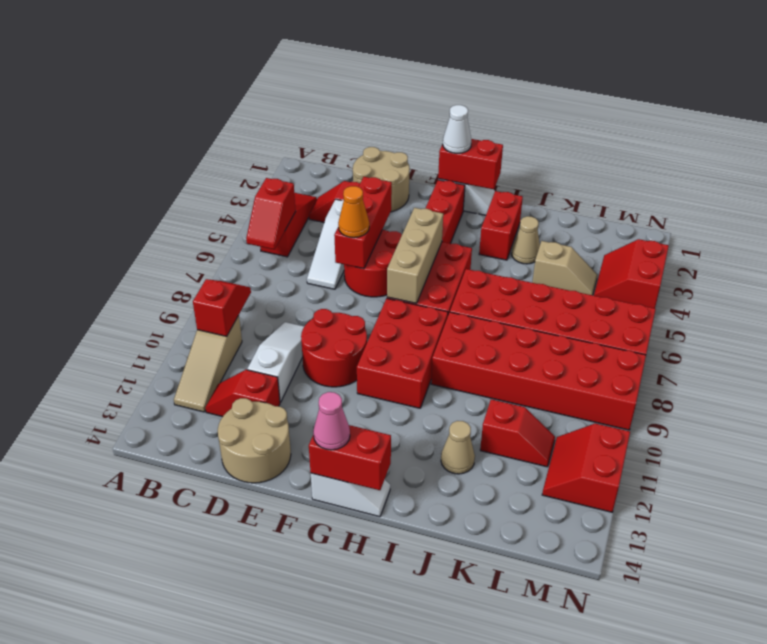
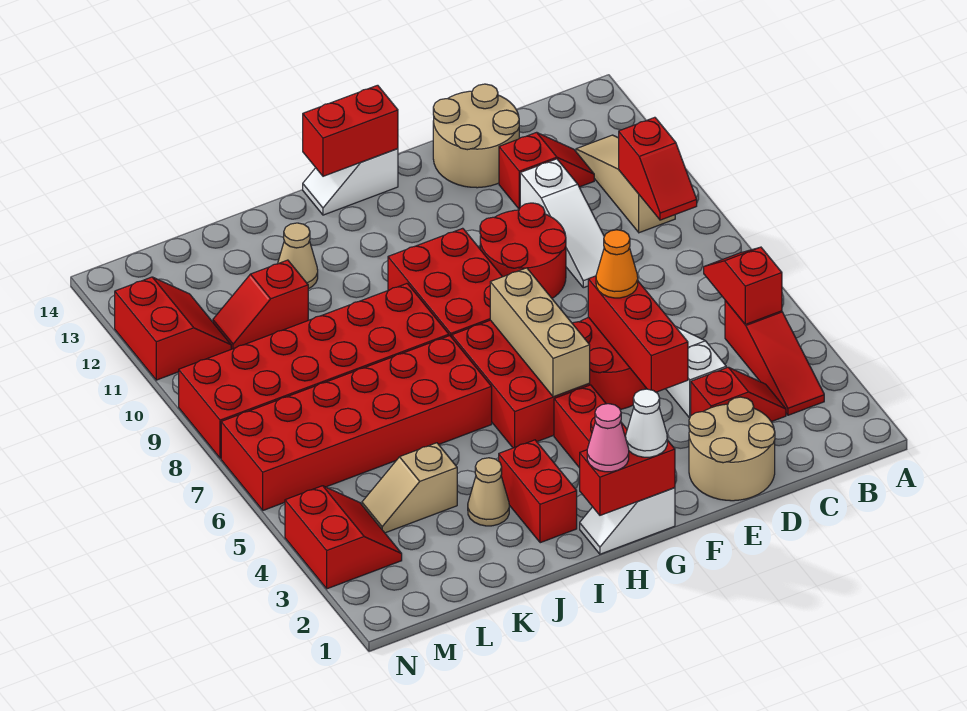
pink 1x1 cone [313,392,350,450] -> pink 1x1 cone moved to [587,404,629,472]

